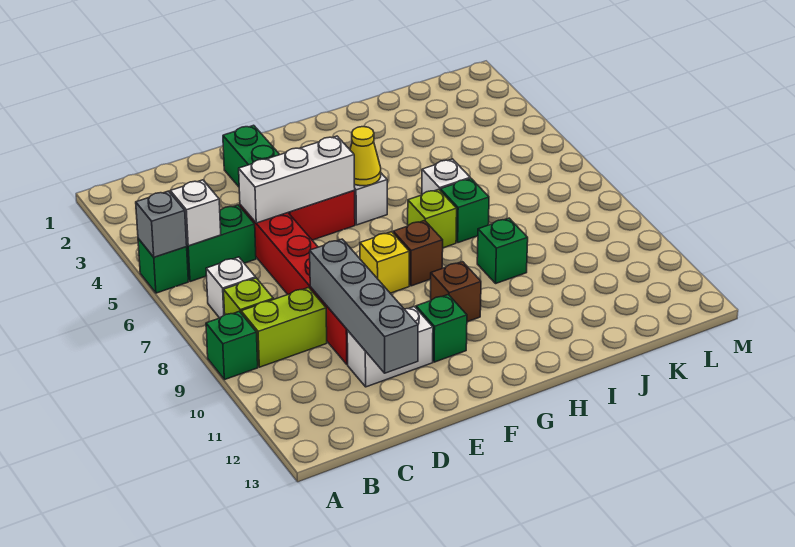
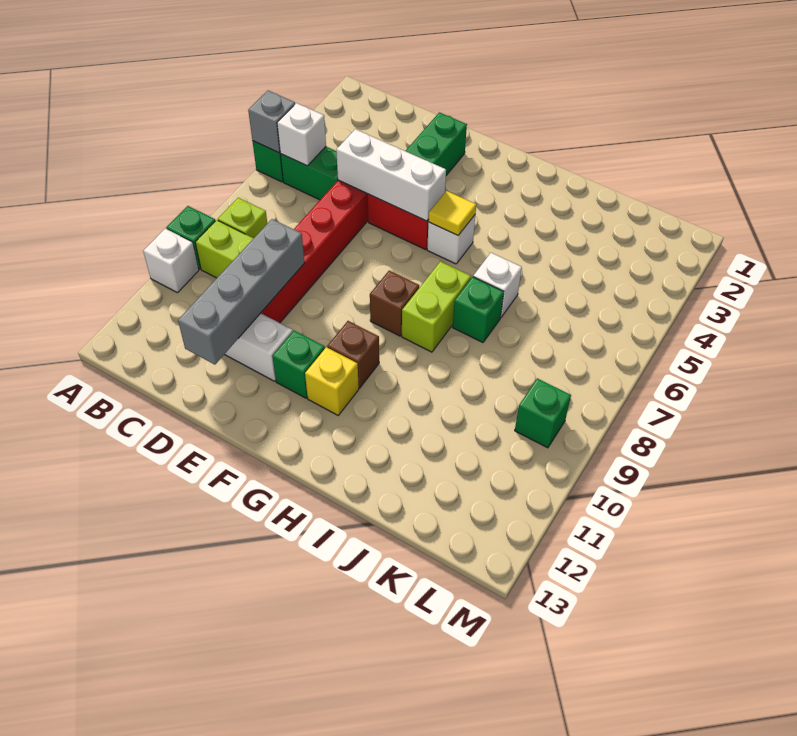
white 1x1 brick [206,257,256,318] -> white 1x1 brick moved to [143,229,199,293]
yellow 1x1 brick [360,232,409,293] -> yellow 1x1 brick moved to [305,347,359,415]
yellow 1x1 cone [350,127,381,186] -> yellow 1x1 tile [428,191,476,235]
lime 1x1 brick [408,189,457,248] -> lime 1x2 brick [402,262,471,352]
green 1x1 brick [477,218,528,283] -> green 1x1 brick moved to [515,378,571,448]

